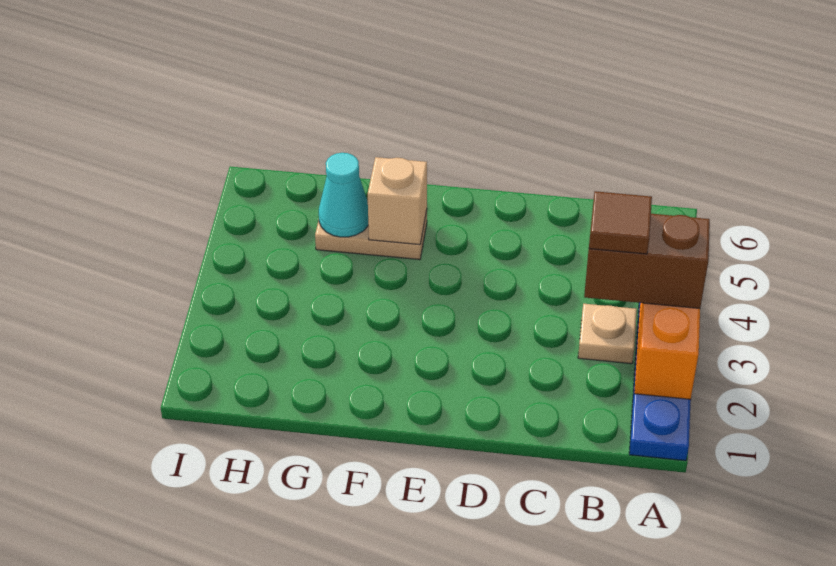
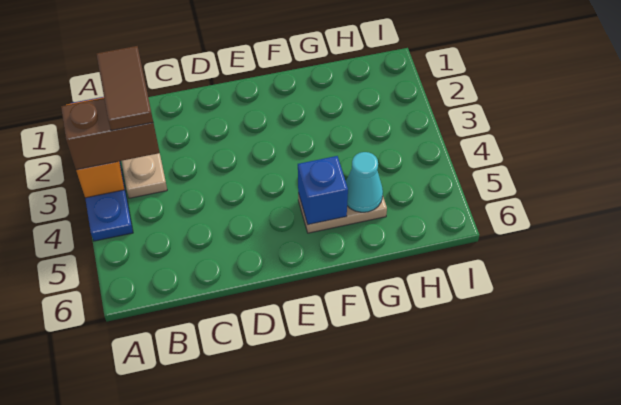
brown 1x1 tile [589,191,652,254] -> brown 1x2 tile [96,46,153,131]
tan 1x1 brick [368,157,427,245] -> blue 1x1 brick [298,156,348,225]

